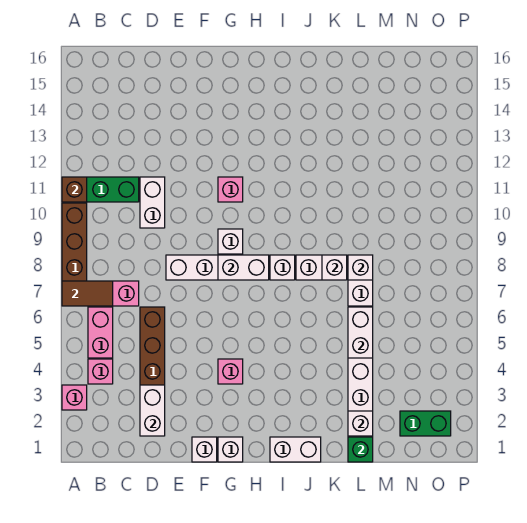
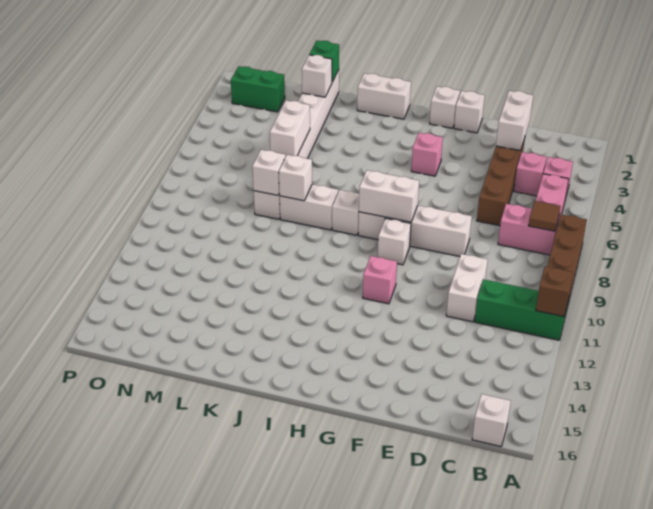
pink 1x1 brick [62,385,87,410] -> pink 1x1 brick moved to [514,152,546,196]
brown 1x2 tile [62,281,113,306] -> brown 1x1 tile [528,201,561,231]
none -> white 1x1 brick [472,394,511,447]

